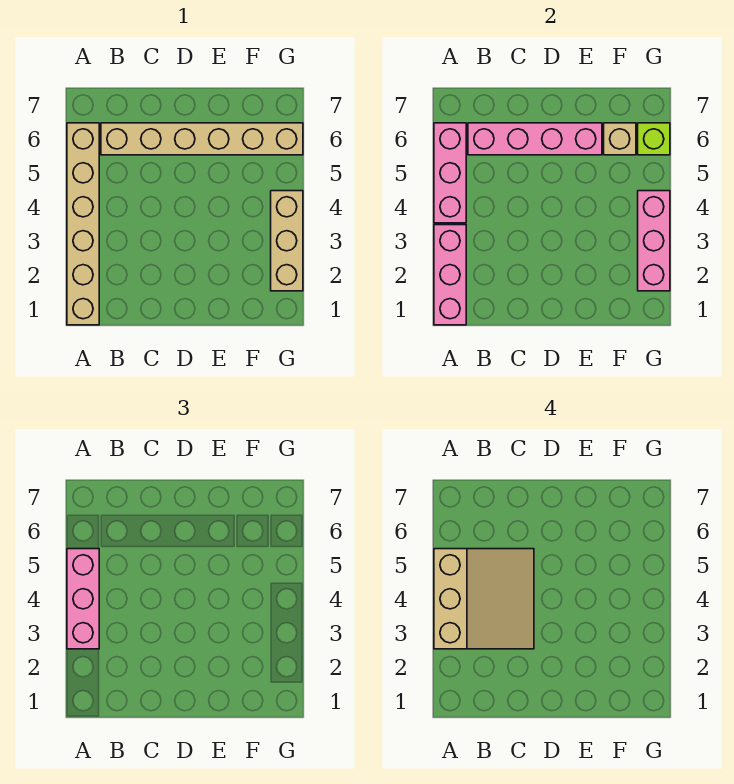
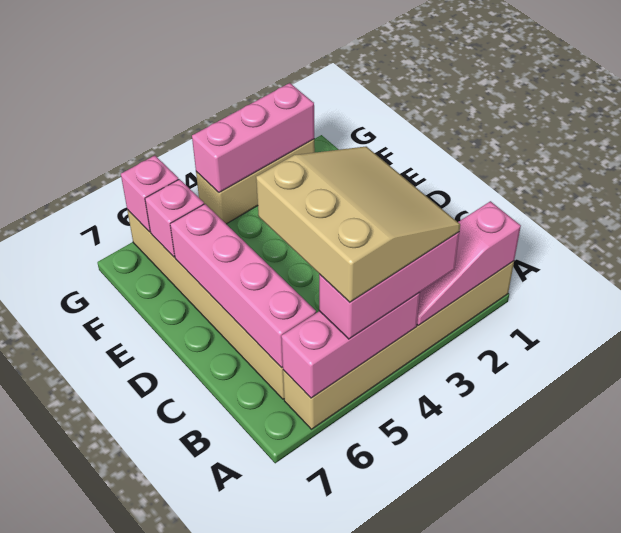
pink 1x3 brick [434,225,466,325] -> pink 1x3 slope [417,201,521,325]
tan 3x3 slope [434,549,534,649] -> tan 3x3 slope turned to [256,147,460,302]
tan 1x1 brick [604,123,636,155] -> pink 1x1 brick [145,179,204,257]
lime 1x1 brick [638,123,670,155] -> pink 1x1 brick [121,156,179,232]

